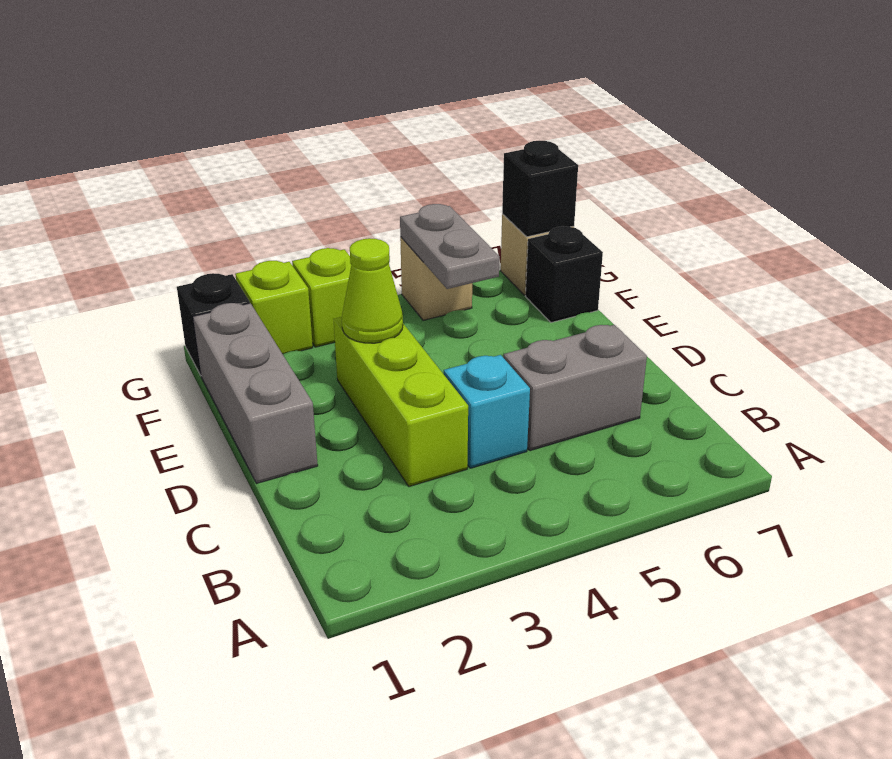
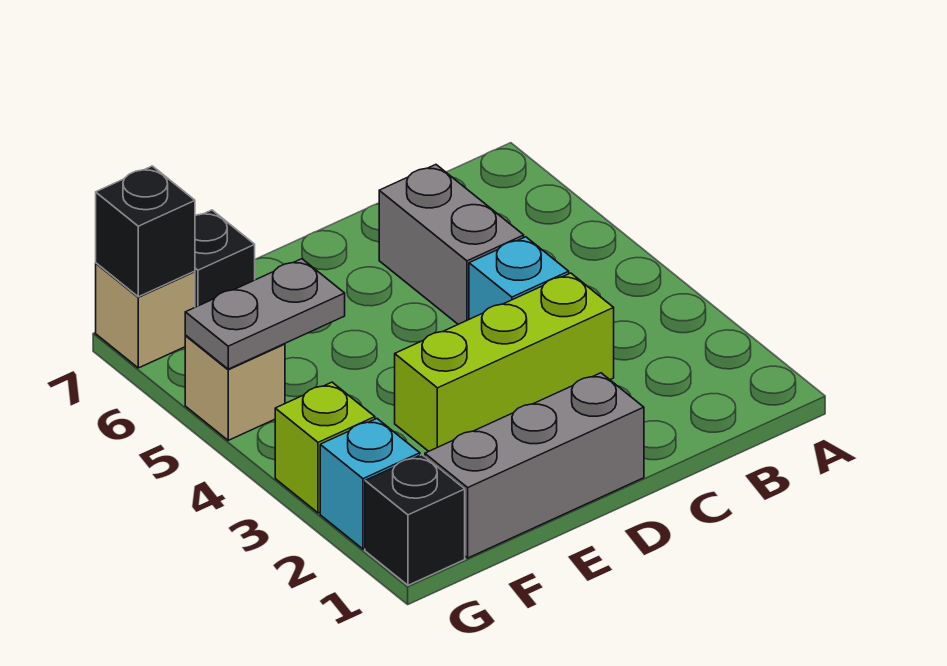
lime 1x1 cone [342,238,403,343] -> none
lime 1x1 brick [235,261,313,354] -> cyan 1x1 brick [320,419,420,549]

